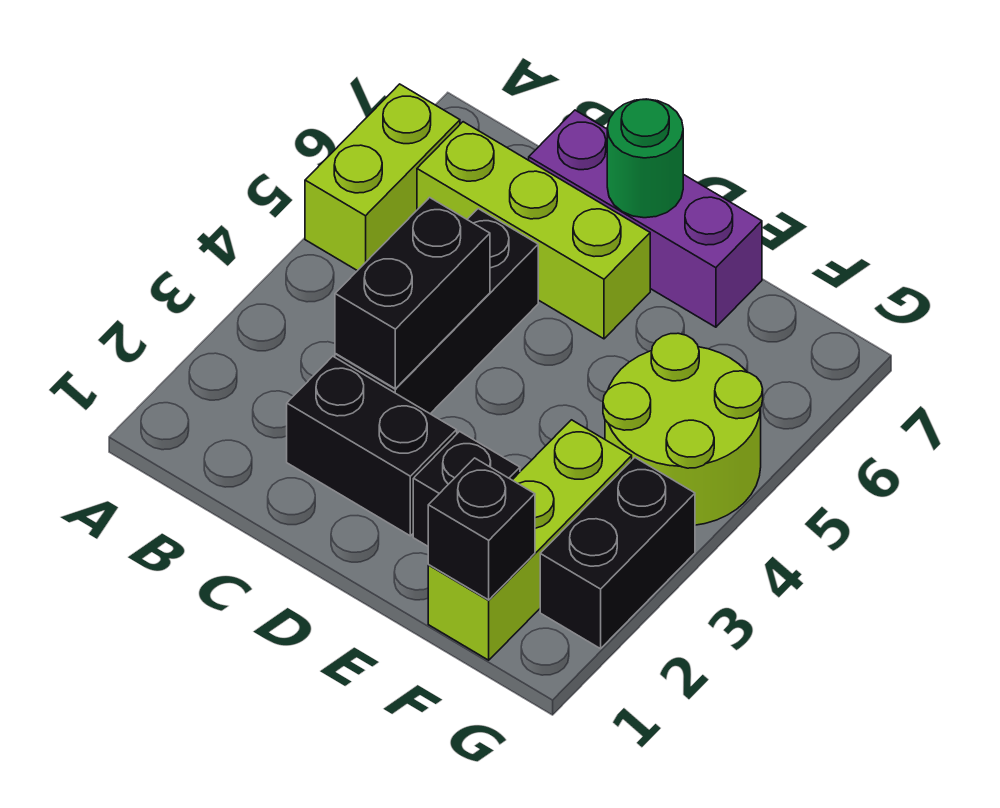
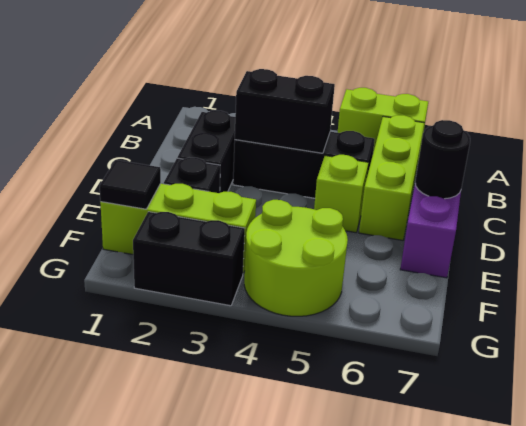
none -> lime 1x1 brick [314,155,369,233]
green 1x1 round brick [607,99,683,218] -> black 1x1 round brick [415,120,470,199]
black 1x1 brick [428,458,535,600] -> black 1x1 tile [100,160,161,209]

